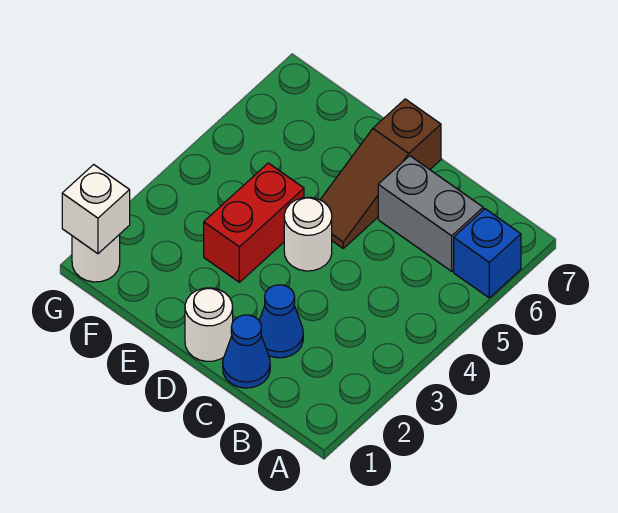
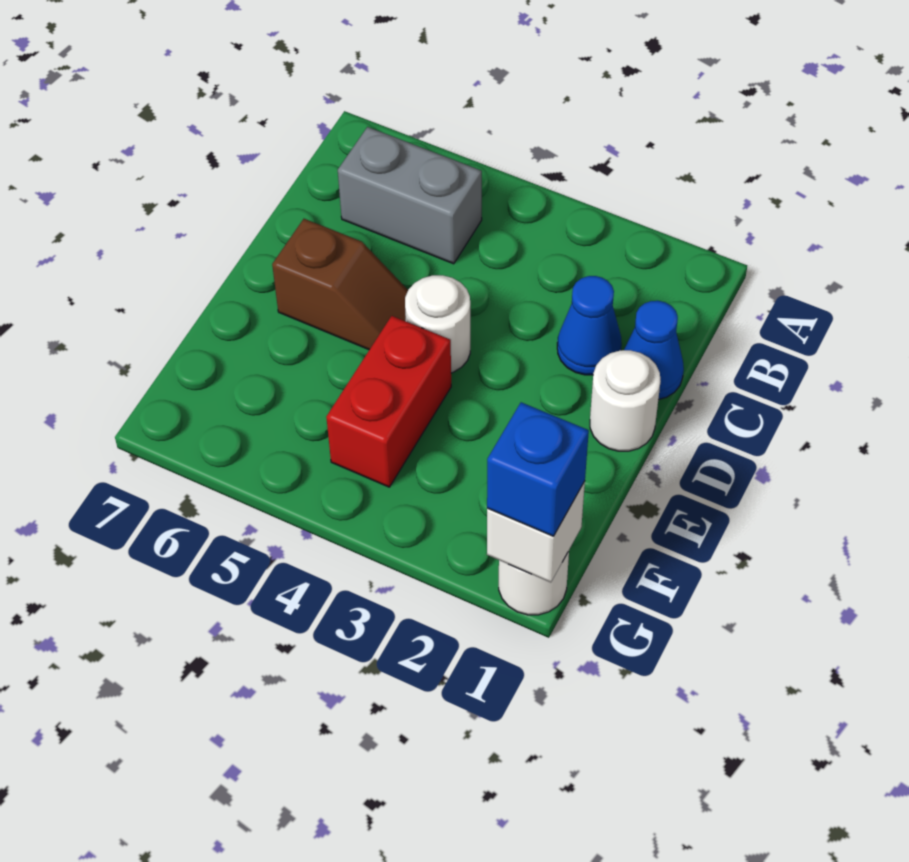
blue 1x1 brick [454,209,521,298] -> blue 1x1 brick moved to [487,402,589,536]
grey 1x2 brick [378,156,483,271] -> grey 1x2 brick turned to [338,127,482,264]
brown 1x3 slope [320,99,441,248] -> brown 1x2 slope [272,219,408,350]
red 1x2 brick [204,163,304,282] -> red 1x2 brick turned to [326,316,451,487]

